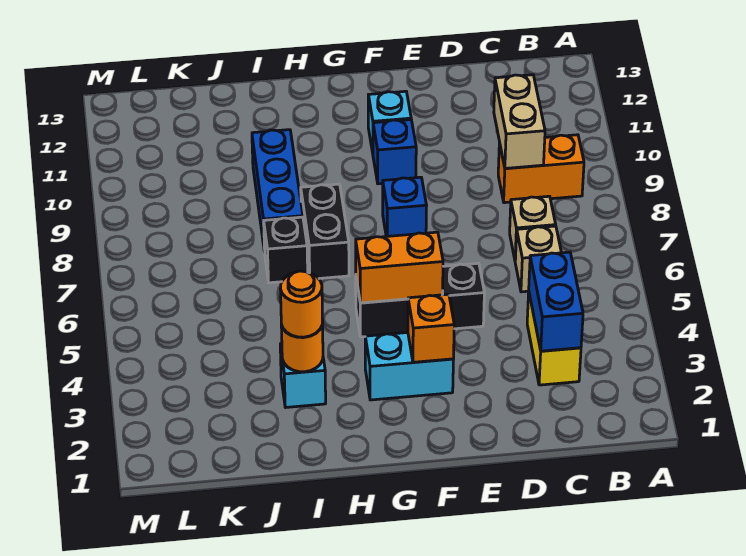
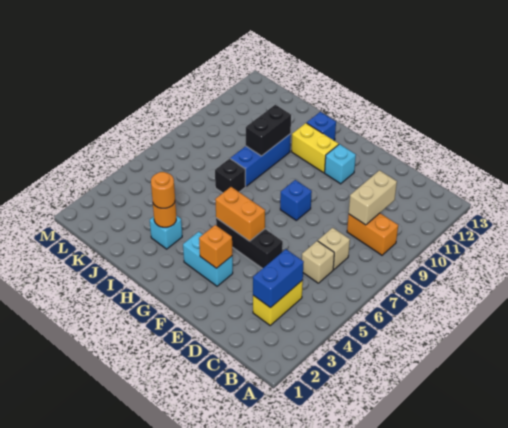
blue 1x1 brick [373,120,416,184] -> blue 1x1 brick moved to [307,112,336,140]
none -> yellow 1x2 brick [292,123,339,173]
black 1x2 brick [301,184,349,279] -> black 1x2 brick moved to [246,105,291,156]

